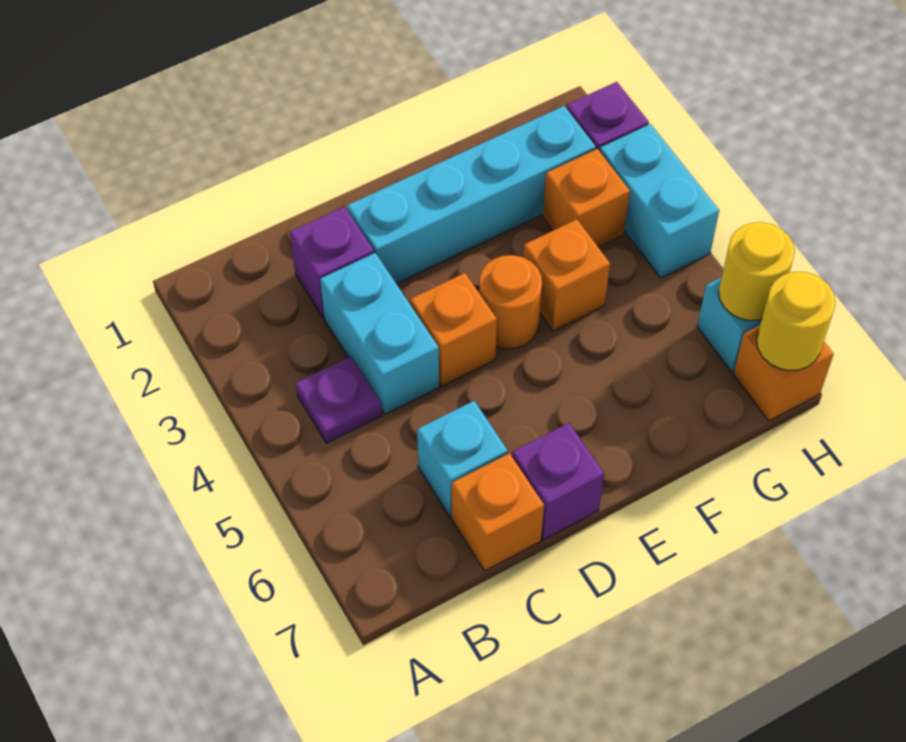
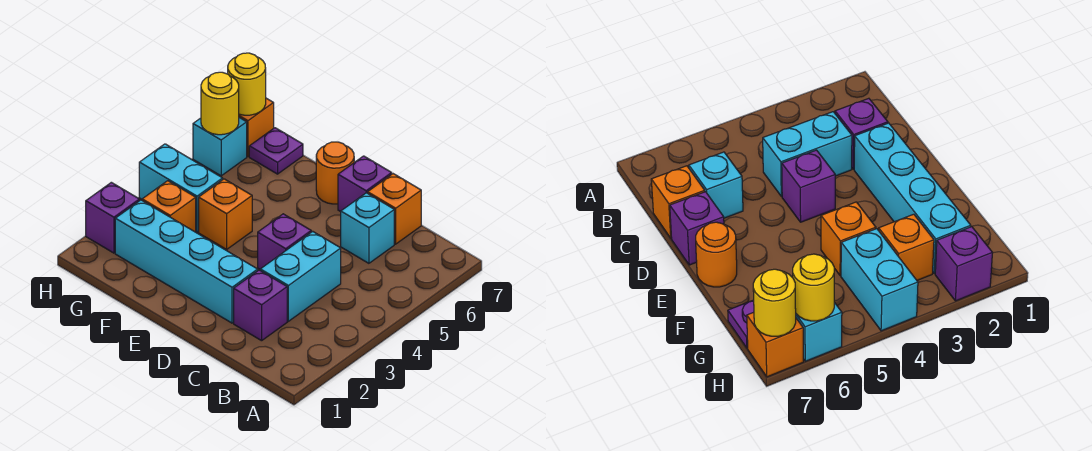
purple 1x1 plate [296,357,382,443] -> purple 1x1 plate moved to [249,128,303,174]
orange 1x1 brick [410,273,497,386] -> purple 1x1 brick [258,214,311,269]
orange 1x1 round brick [479,255,542,349] -> orange 1x1 round brick moved to [316,142,354,204]
cyan 1x2 brick [600,124,719,278] -> cyan 1x2 brick turned to [139,144,223,232]

